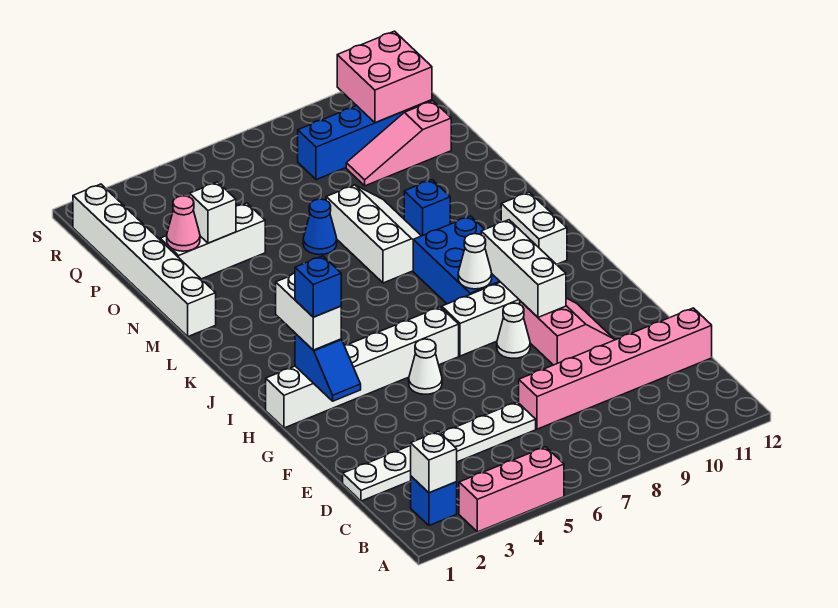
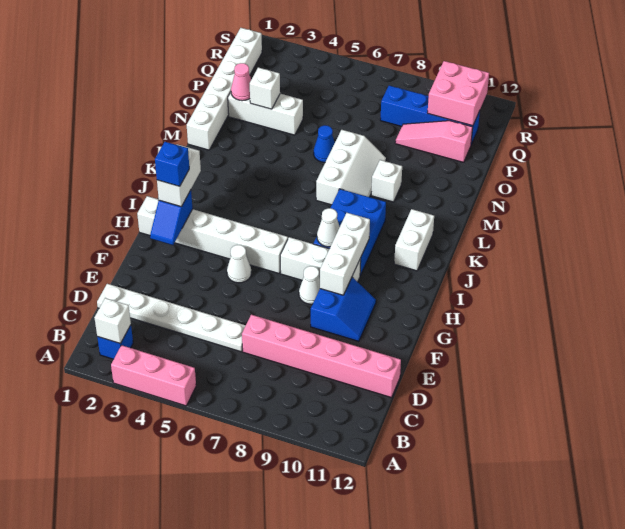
pink 2x2 slope [520,298,615,365] -> blue 2x2 slope [311,277,376,341]
blue 1x1 brick [404,180,450,236] -> white 1x1 brick [371,160,402,202]

